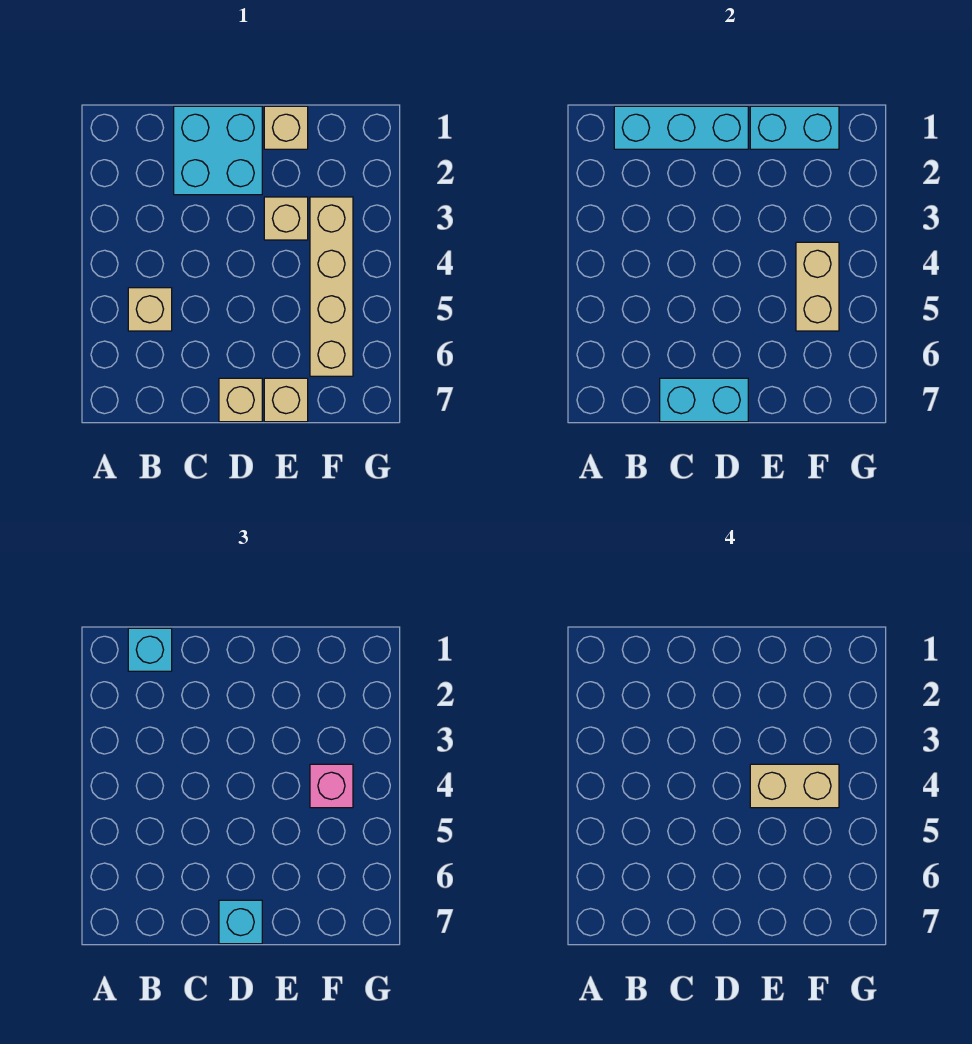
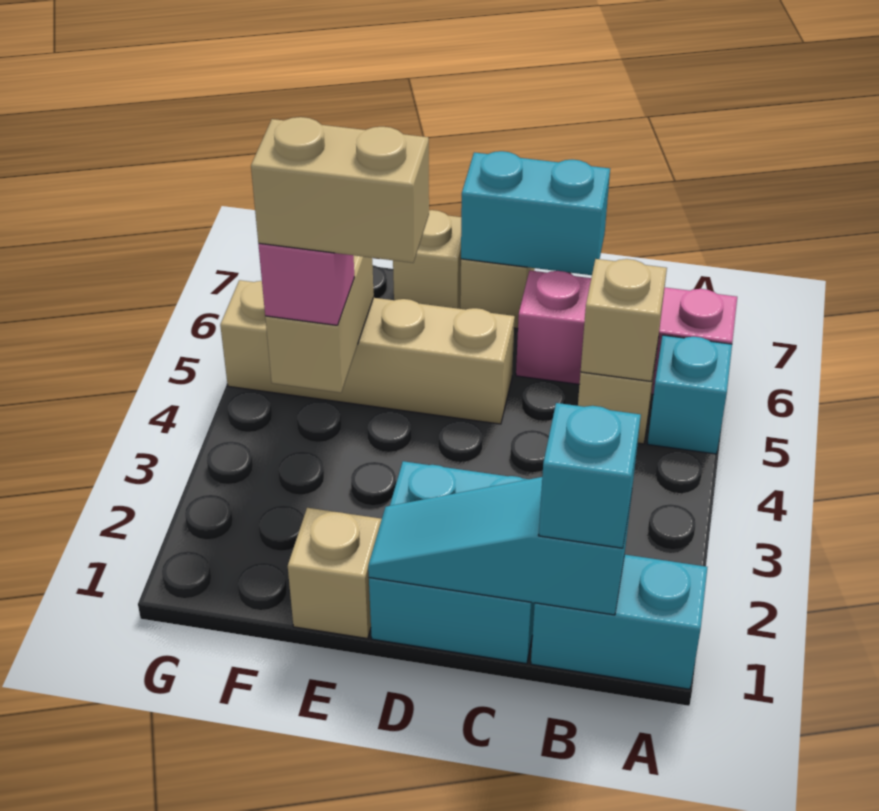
none -> pink 1x3 brick [516,270,737,394]
cyan 1x3 brick [614,106,748,149] -> cyan 1x3 slope [368,477,632,615]
cyan 1x1 brick [219,900,262,944] -> cyan 1x1 brick moved to [648,335,732,454]
cyan 1x2 brick [750,106,839,149] -> cyan 1x2 brick moved to [531,555,707,689]
tan 1x1 brick [264,197,308,240] -> tan 1x1 brick moved to [581,259,667,381]
tan 1x4 brick [310,197,353,376] -> tan 1x4 brick turned to [220,280,515,424]

